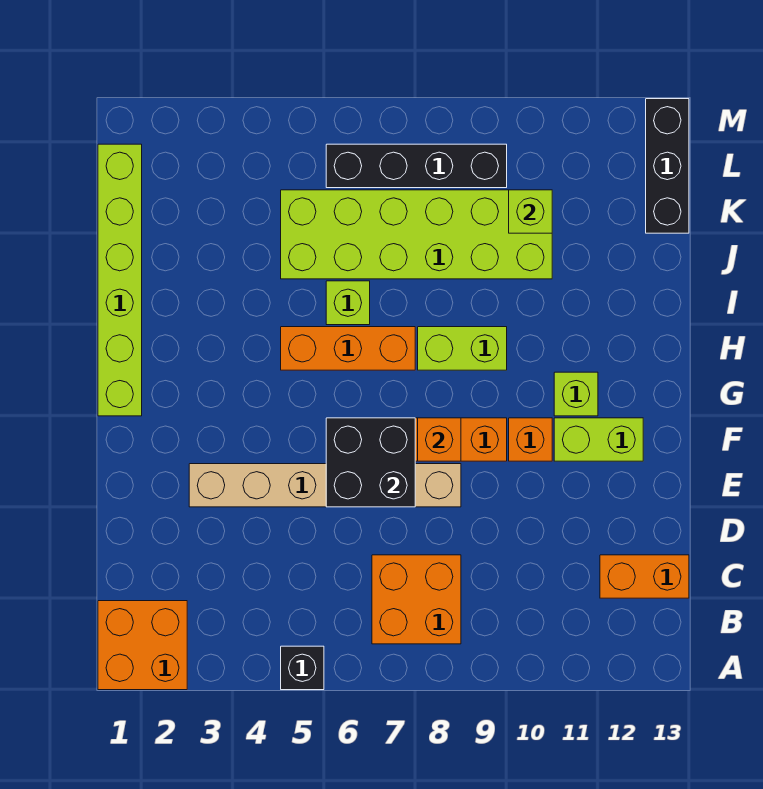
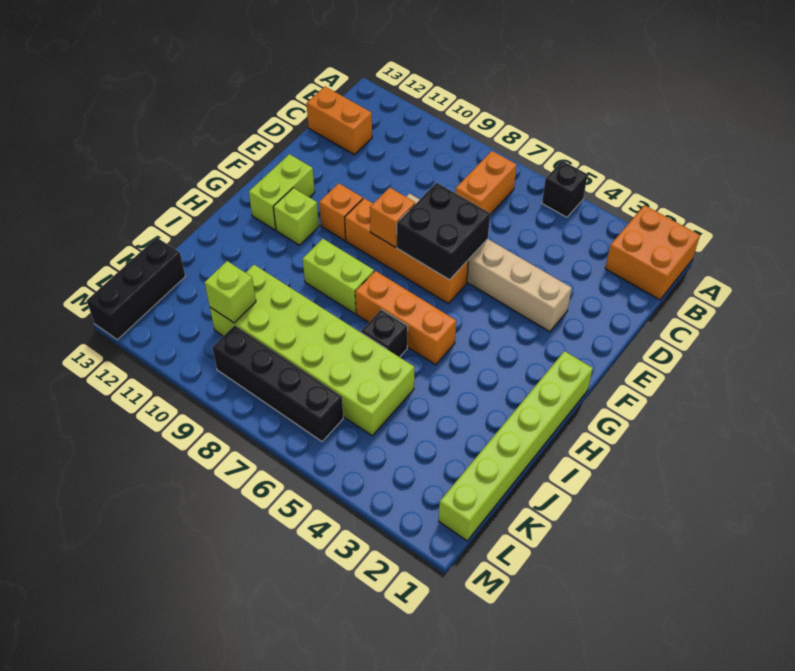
orange 2x2 brick [372,555,461,644] -> orange 1x2 brick [455,151,517,214]
lime 1x2 brick [554,418,643,461] -> lime 1x2 brick turned to [249,154,315,230]
lime 1x1 brick [326,281,370,325] -> black 1x1 brick [361,309,408,357]

